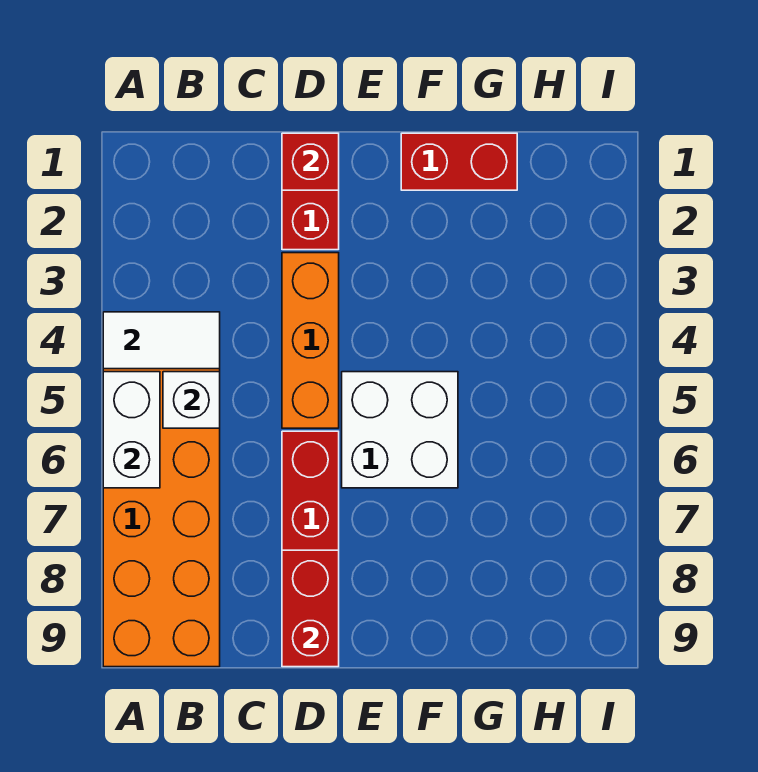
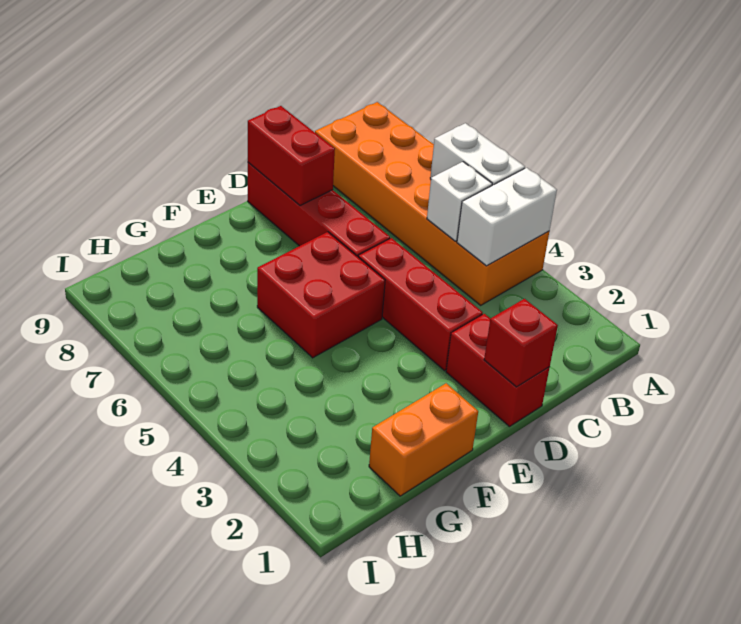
white 1x2 tile [103,312,220,369] -> white 1x2 brick [457,168,557,266]
orange 1x3 brick [282,253,339,428] -> red 1x3 brick [358,238,483,371]
white 2x2 brick [342,372,458,488] -> red 2x2 brick [257,232,385,358]
red 1x2 brick [401,133,517,190] -> orange 1x2 brick [369,383,478,496]

